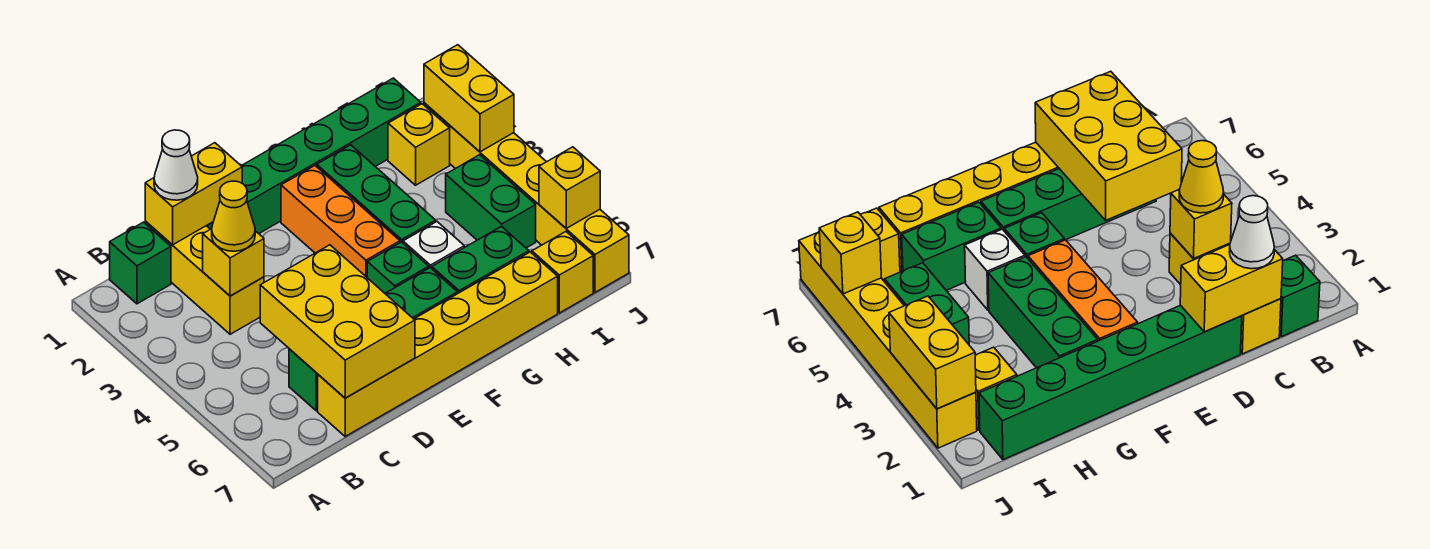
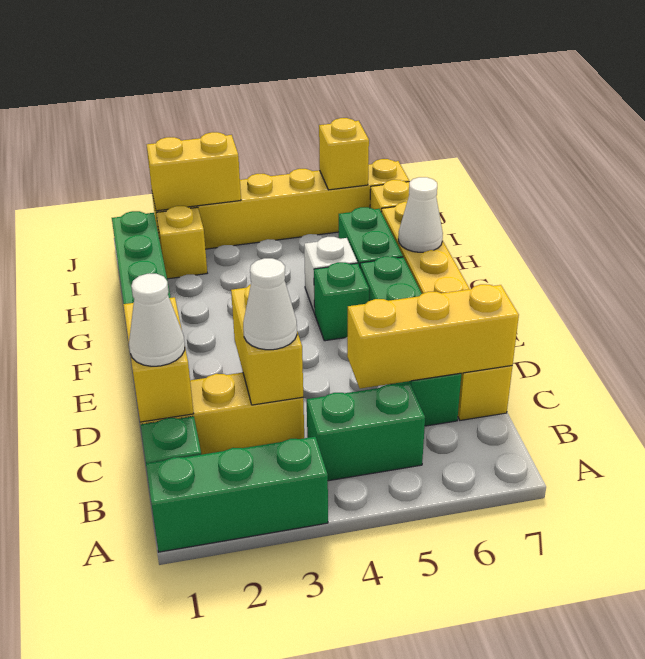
yellow 1x1 brick [203,229,264,296] -> yellow 1x2 brick [231,284,303,405]
yellow 1x1 cone [212,181,255,251] -> white 1x1 cone [243,258,297,350]
yellow 2x3 brick [260,245,415,398] -> yellow 1x3 brick [347,284,519,389]
orange 1x3 brick [281,166,400,277] -> none
green 1x3 brick [317,145,436,243] -> green 1x3 brick moved to [146,437,328,552]
none -> white 1x1 cone [398,177,443,252]
green 1x2 brick [446,155,536,248] -> green 1x2 brick moved to [307,383,425,481]

